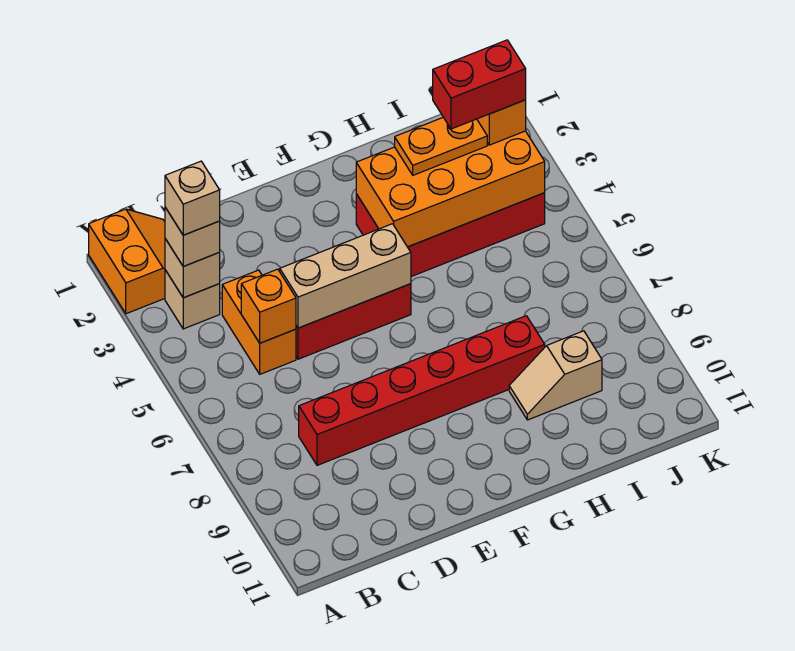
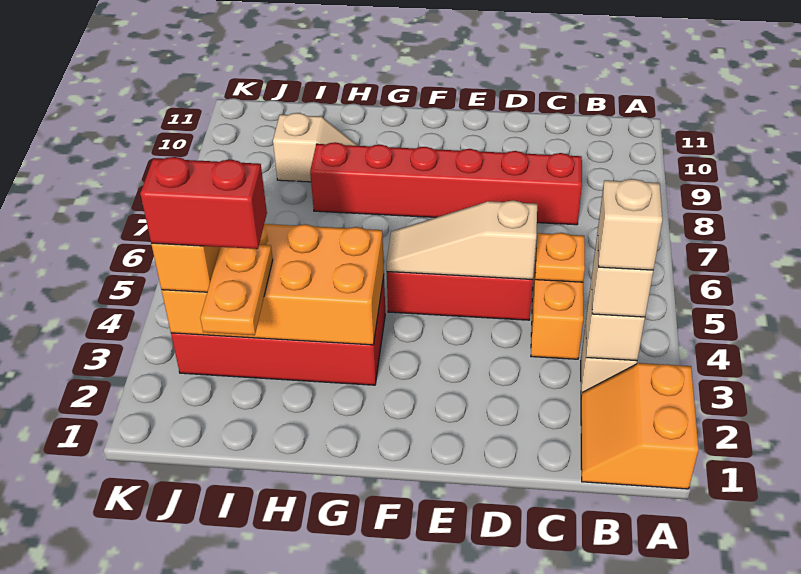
orange 1x1 brick [241,269,296,343] -> orange 1x1 plate [535,233,585,282]
tan 1x3 brick [280,224,411,328] -> tan 1x3 slope [386,200,537,280]
orange 1x2 plate [395,117,487,175] -> orange 1x2 plate turned to [200,245,273,335]

